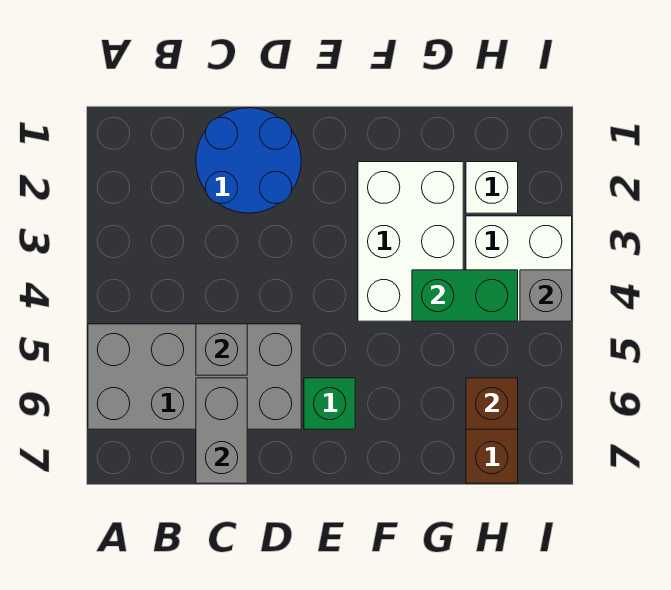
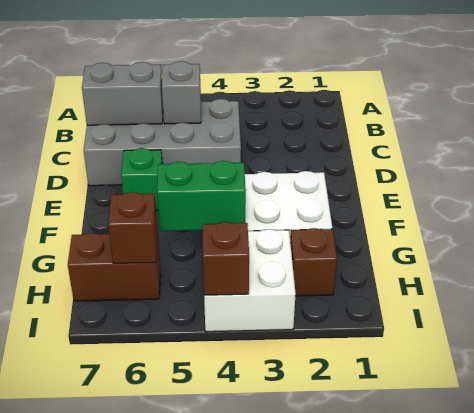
grey 2x4 brick [88,324,301,429] -> grey 2x4 brick turned to [84,99,241,186]
blue 2x2 round brick [196,108,301,213] -> none
green 1x2 brick [412,270,518,321] -> green 1x2 brick turned to [157,161,246,231]
white 1x1 brick [466,162,518,213] -> brown 1x1 brick [290,228,337,296]
grey 1x1 brick [520,270,572,321] -> brown 1x1 brick [203,222,249,295]

